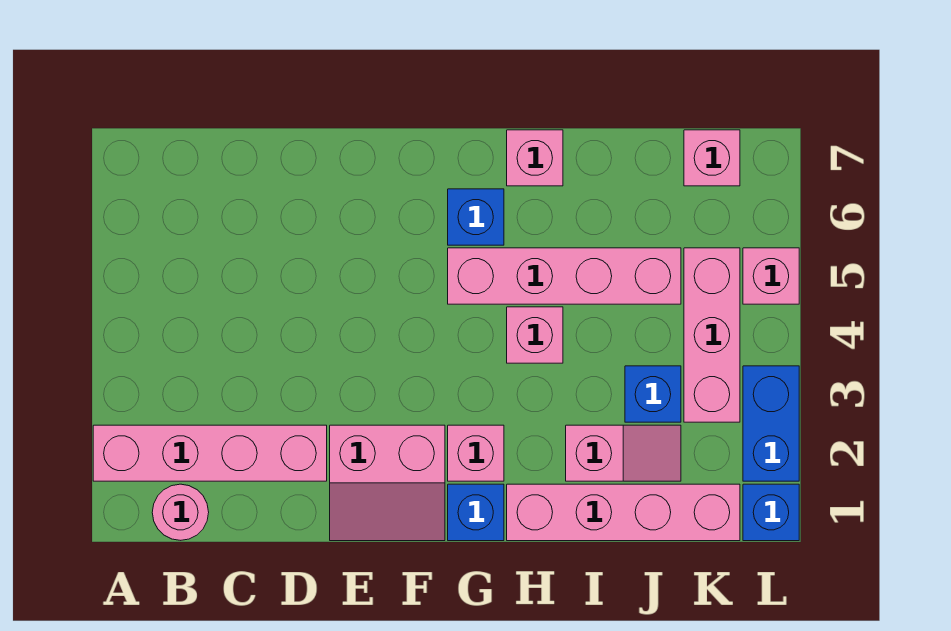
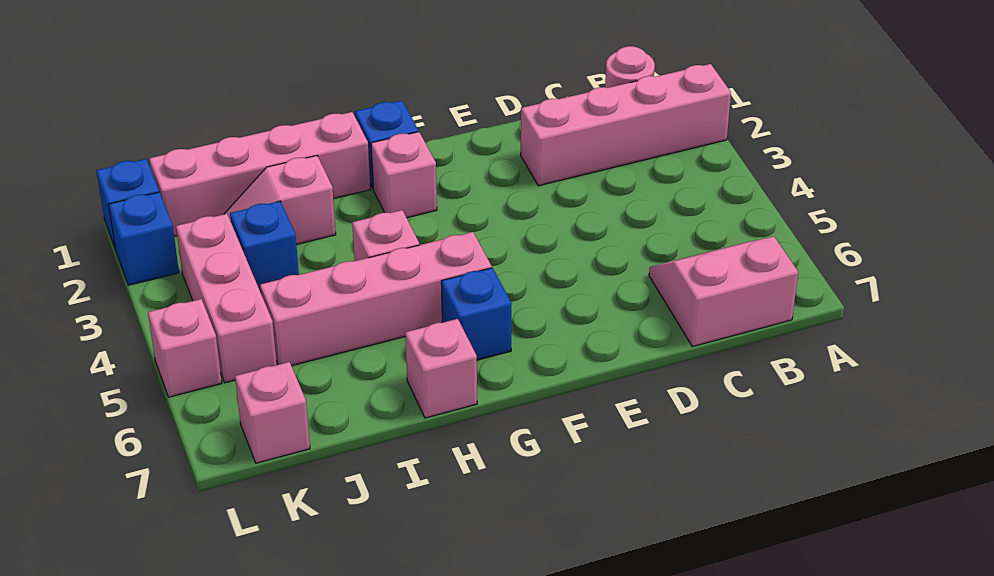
pink 2x2 slope [330,425,445,541] -> pink 2x2 slope moved to [649,237,798,347]
blue 1x2 brick [743,366,799,481] -> blue 1x1 brick [109,192,179,285]

